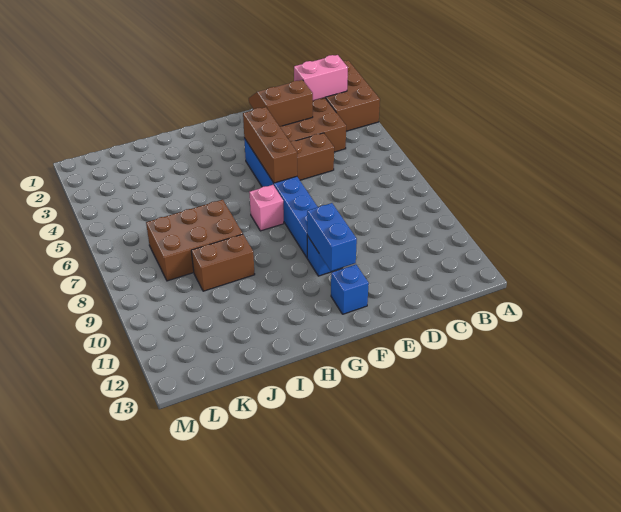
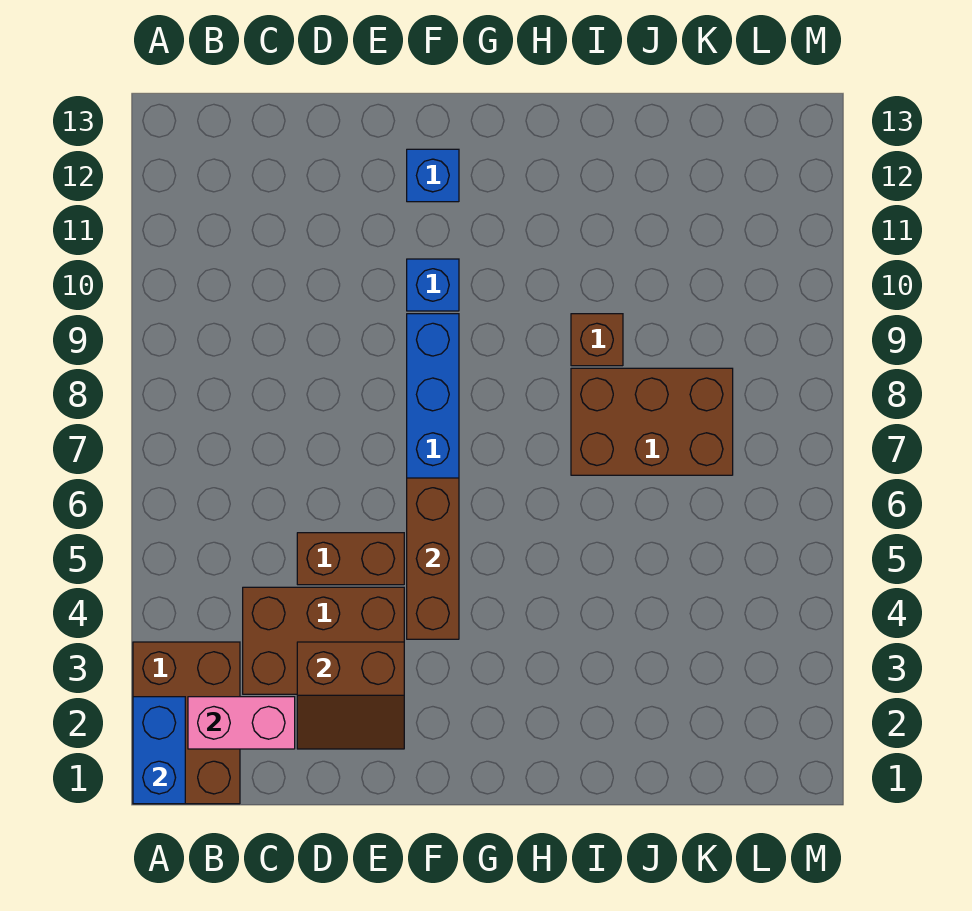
blue 1x2 brick [307,203,357,271] -> blue 1x2 brick moved to [133,697,185,804]
pink 1x1 brick [249,185,284,231] -> none
brown 1x2 brick [191,234,255,291] -> brown 1x1 brick [571,314,623,366]

